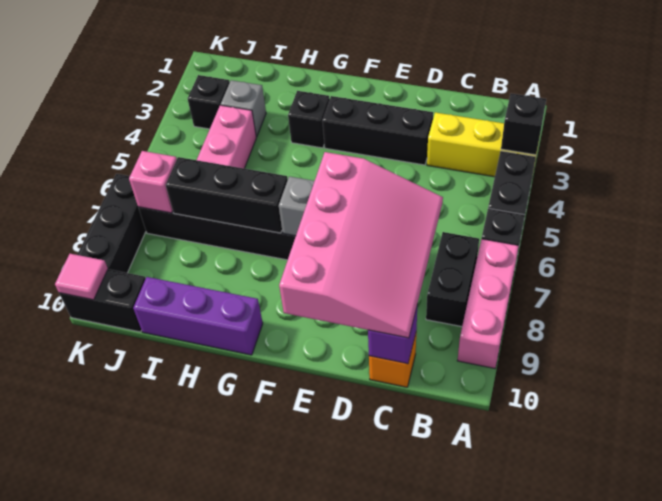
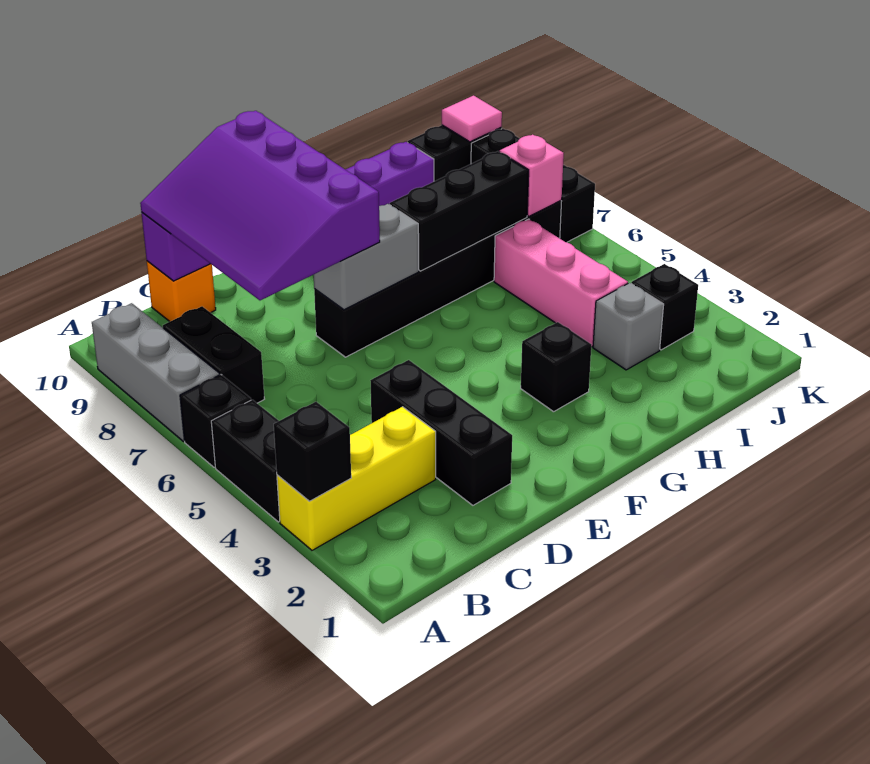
pink 1x3 brick [457,239,519,368] -> grey 1x3 brick [92,303,220,441]
pink 3x4 slope [279,152,443,338] -> purple 3x4 slope [140,111,380,300]
black 1x3 brick [322,96,433,165] -> black 1x3 brick turned to [370,360,512,505]

